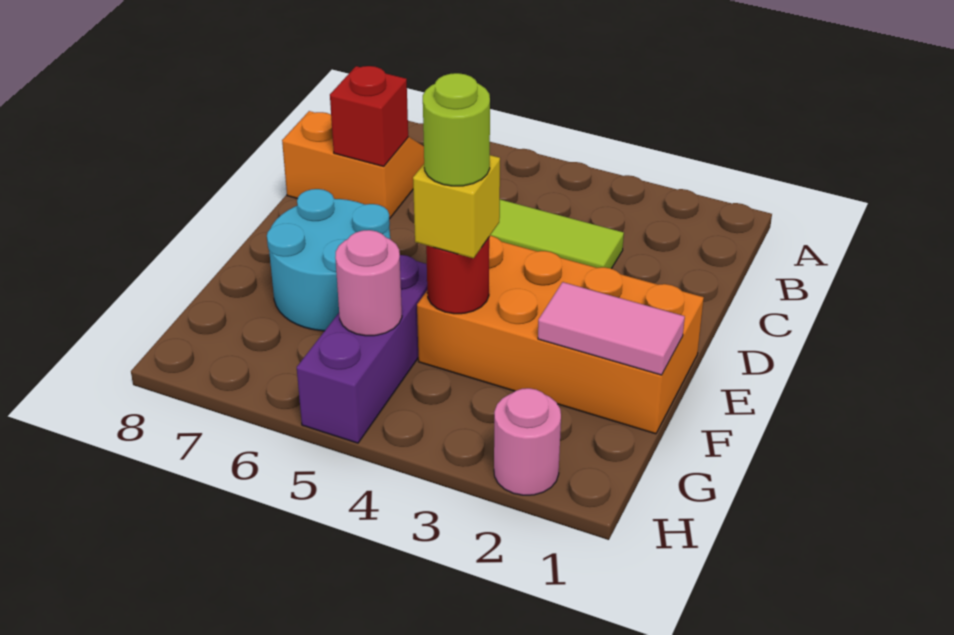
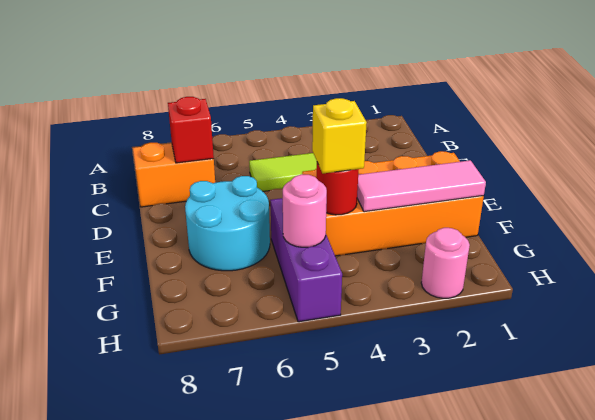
pink 1x2 tile [538,282,685,375] -> pink 1x3 tile [357,160,486,212]
lime 1x1 round brick [423,73,490,186] -> none

